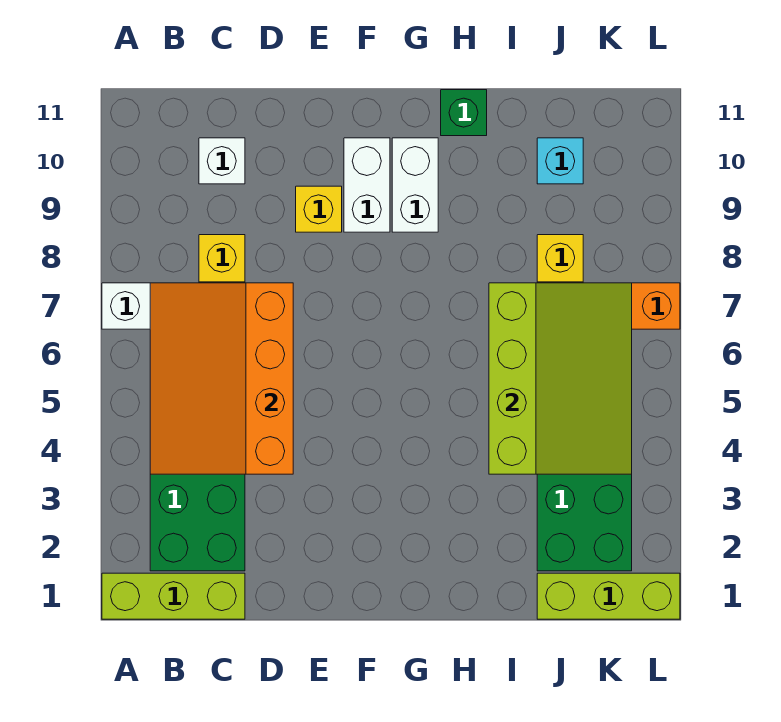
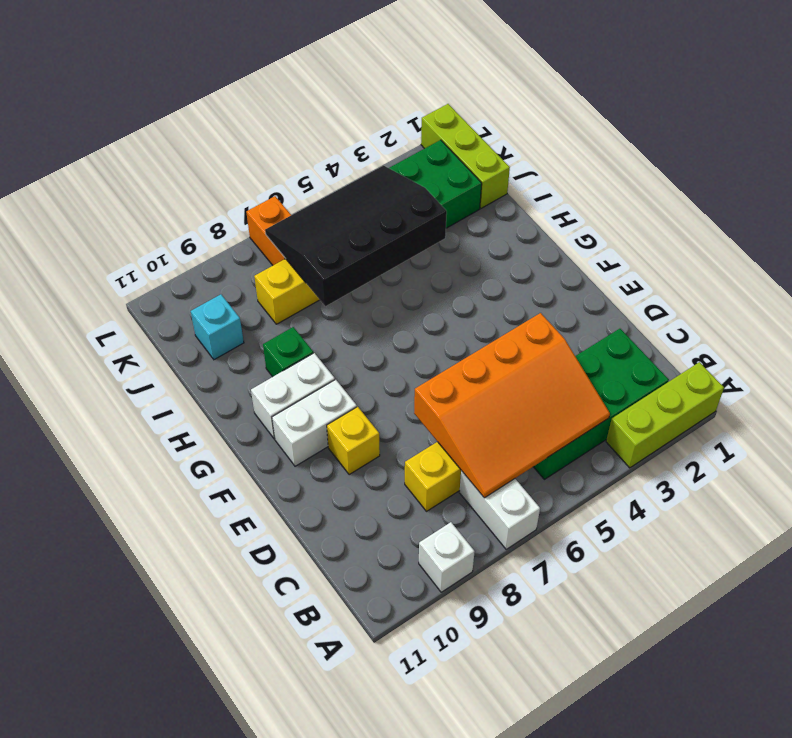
lime 1x3 brick [102,573,245,619] -> lime 1x3 brick turned to [606,362,724,468]
white 1x1 brick [199,138,245,184] -> white 1x1 brick moved to [419,522,475,592]
green 1x1 brick [441,90,487,136] -> green 1x1 brick moved to [263,327,313,377]
lime 3x4 slope [489,283,632,474] -> black 3x4 slope [265,166,447,306]

